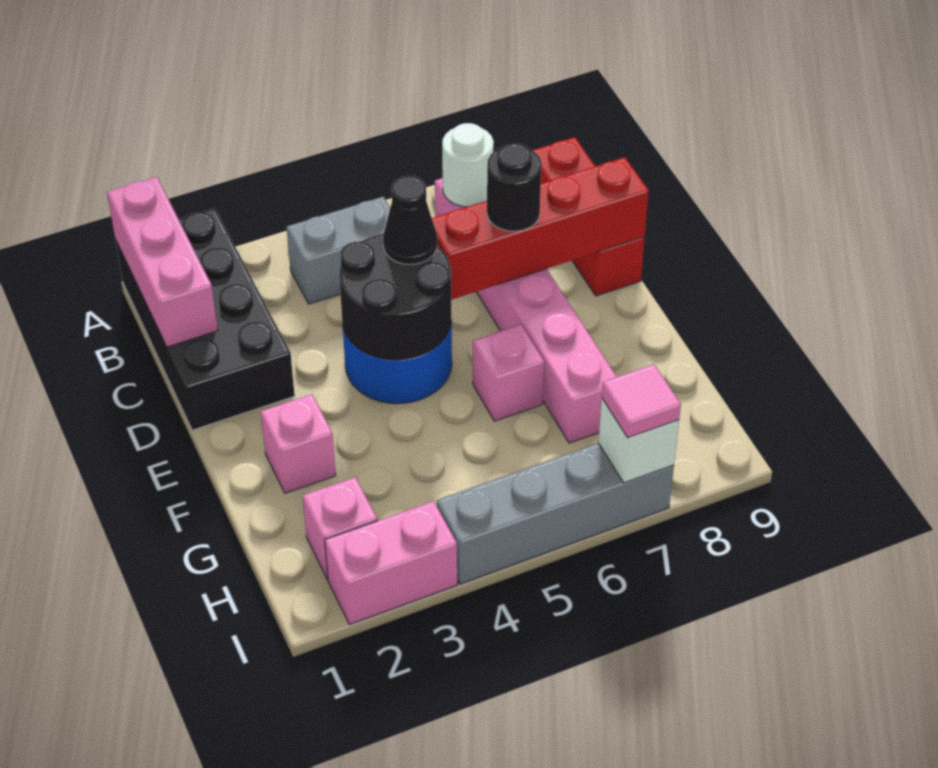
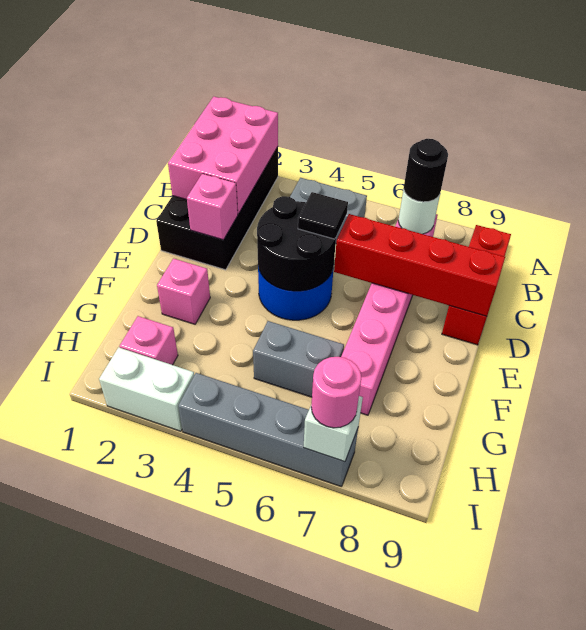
pink 1x3 brick [107,177,218,347] -> pink 2x3 brick [168,97,278,214]
black 1x1 cone [383,176,437,265] -> black 1x1 tile [298,192,348,239]
black 1x1 round brick [487,143,541,231] -> black 1x1 round brick moved to [404,139,448,202]
pink 1x1 brick [473,325,544,421] -> pink 1x1 brick moved to [187,174,238,240]
none -> grey 1x2 brick [253,321,344,397]
pink 1x2 brick [325,501,457,625] -> white 1x2 brick [99,347,194,431]
pink 1x1 tile [602,364,681,438] -> pink 1x1 round brick [311,357,361,428]

